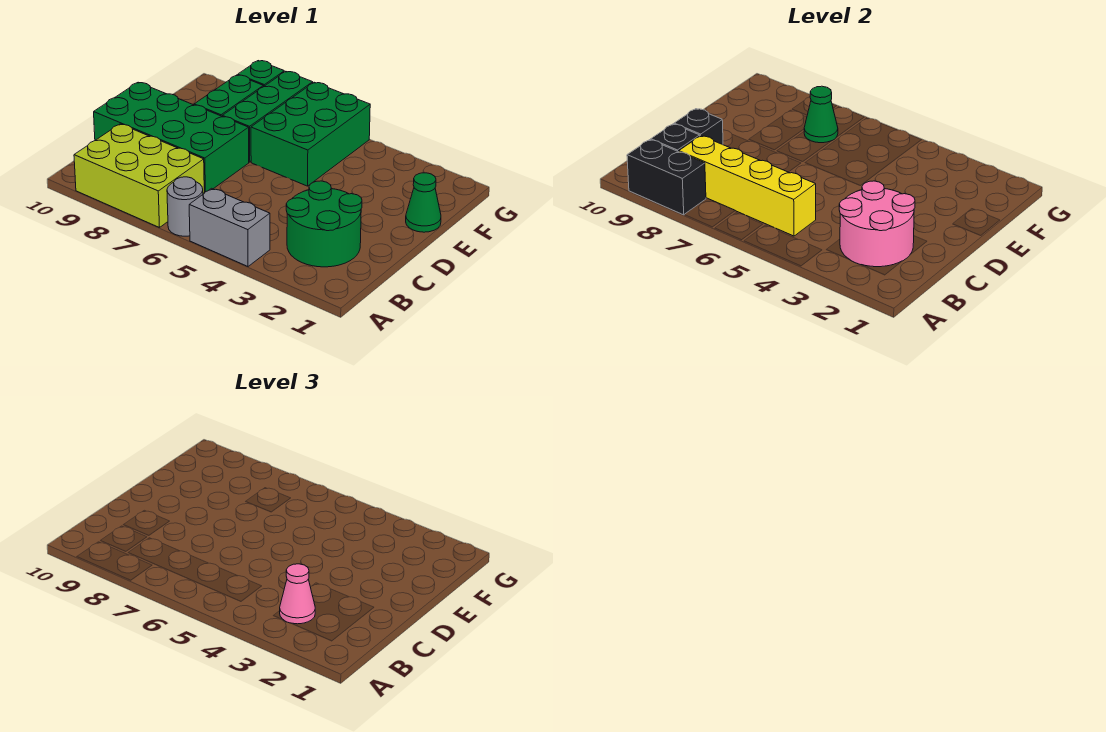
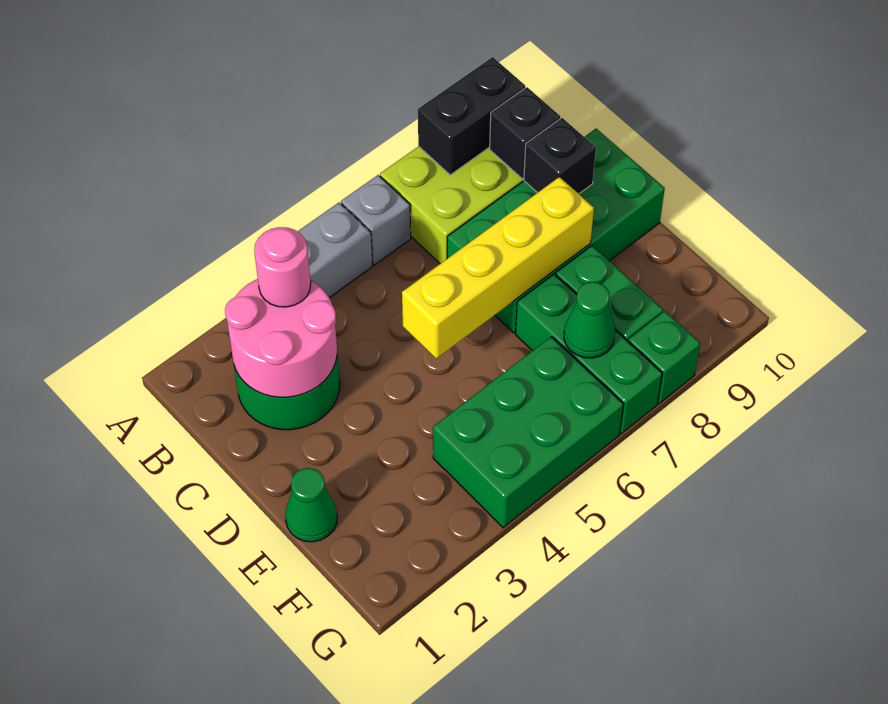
grey 1x1 round brick [167,177,203,236] -> grey 1x1 brick [341,175,411,265]
pink 1x1 cone [280,564,315,624] -> pink 1x1 round brick [254,227,311,307]
yellow 1x4 brick [679,136,816,236] -> yellow 1x4 brick moved to [402,177,594,359]
green 2x3 brick [251,82,370,186] -> green 2x3 brick turned to [433,337,623,528]

